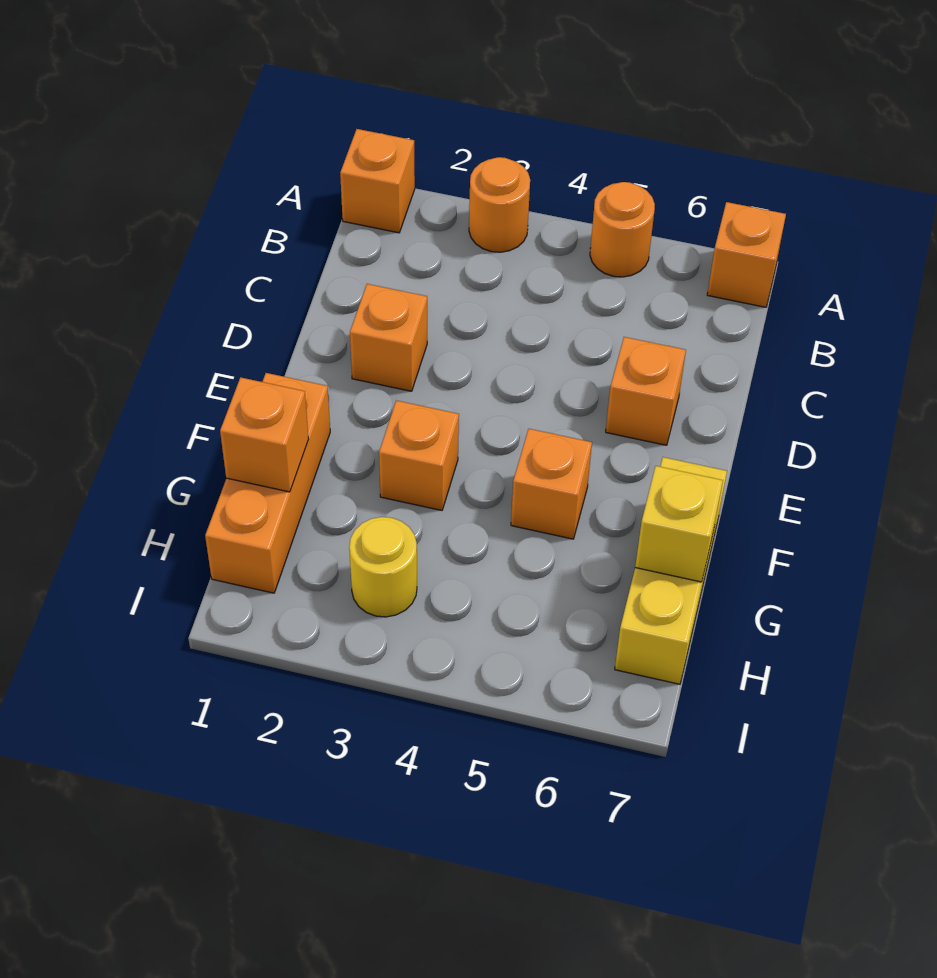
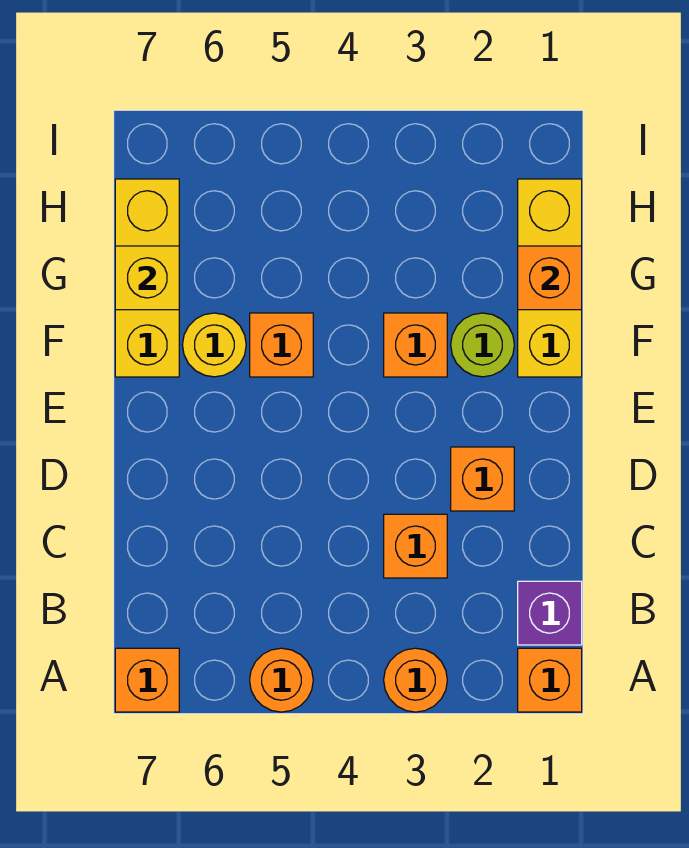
none -> purple 1x1 brick [518,581,582,645]
orange 1x1 brick [606,337,686,445] -> orange 1x1 brick moved to [384,514,447,578]
orange 1x3 brick [205,373,330,593] -> yellow 1x3 brick [518,179,582,377]
none -> lime 1x1 round brick [451,313,514,377]
yellow 1x1 round brick [349,517,417,617] -> yellow 1x1 round brick moved to [183,313,246,377]

